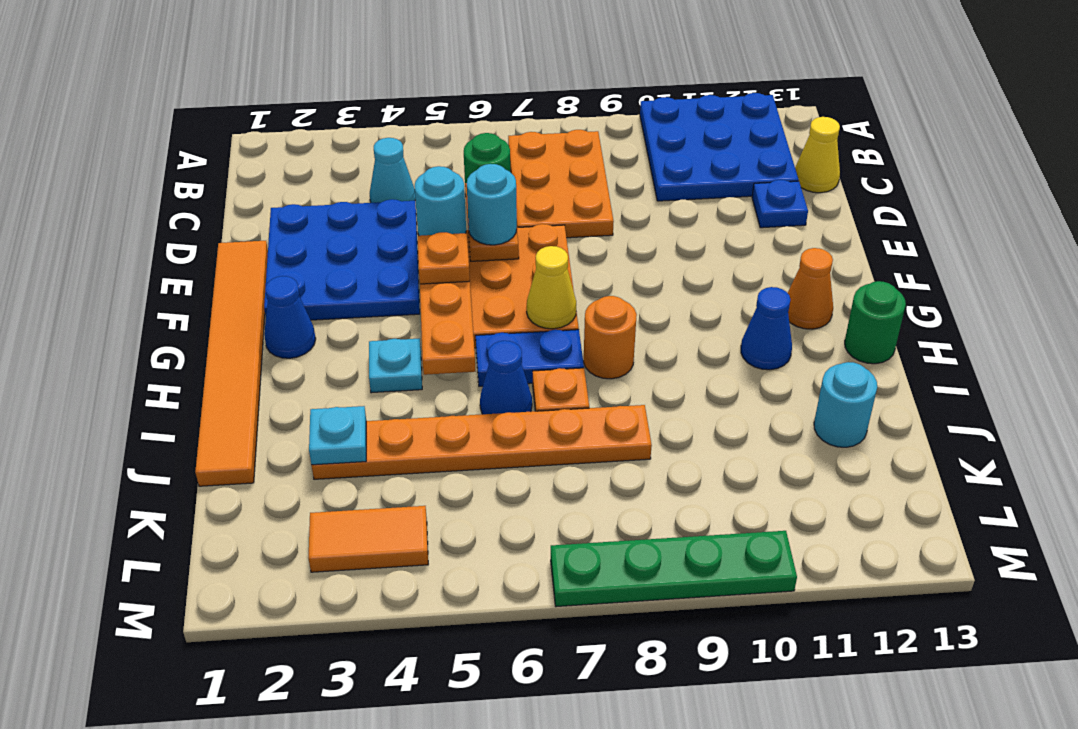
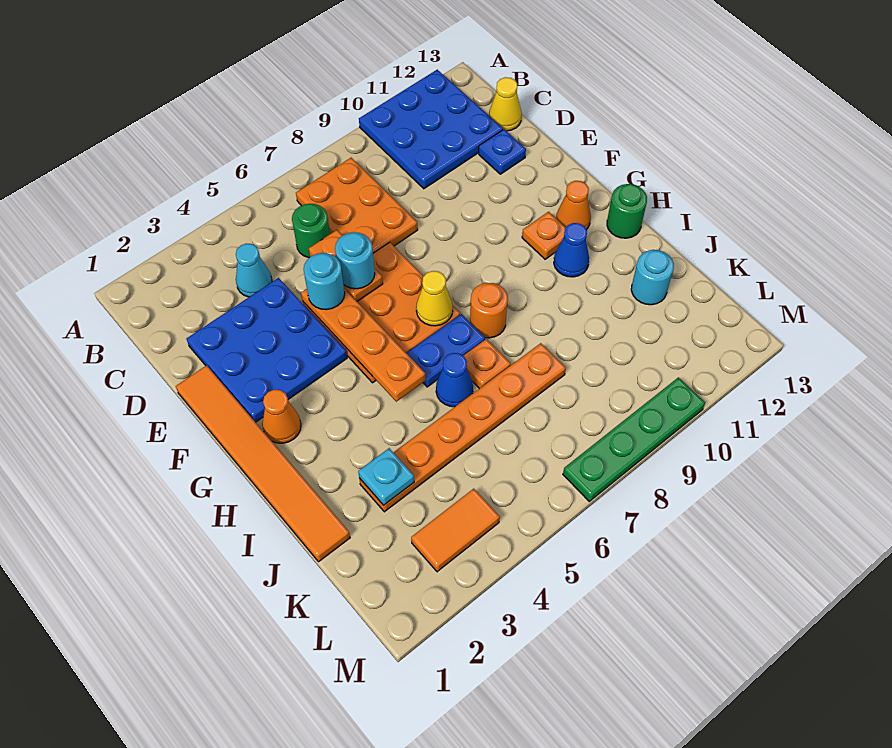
orange 1x1 plate [418,232,470,284] -> orange 1x1 plate moved to [522,212,566,259]
blue 1x1 cone [264,276,316,358] -> orange 1x1 cone [262,390,301,443]
cyan 1x1 plate [369,338,422,393] -> none

